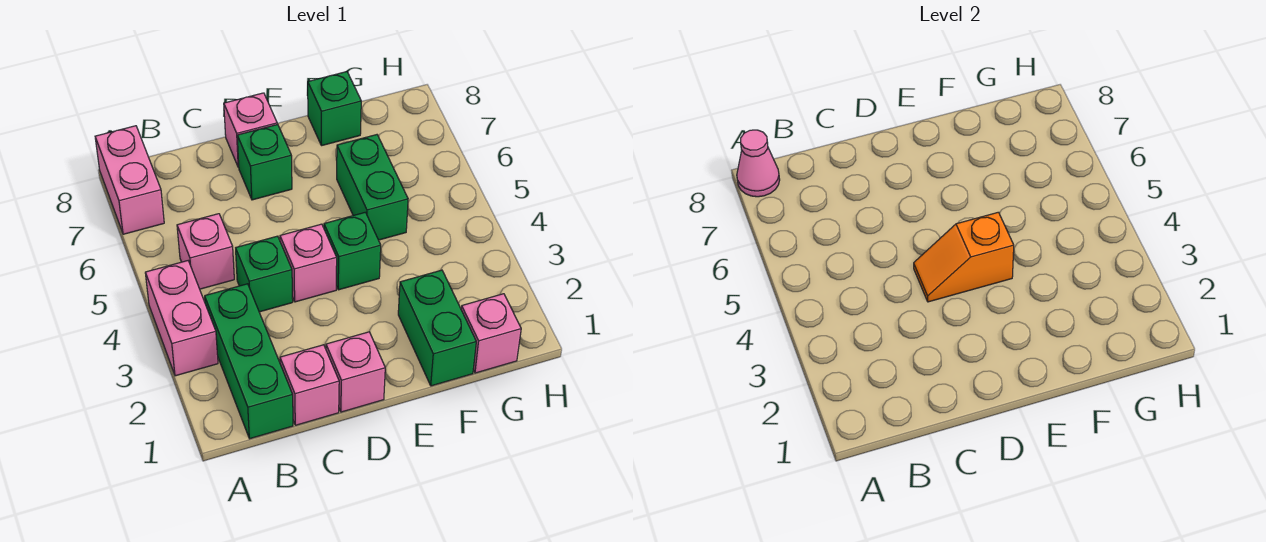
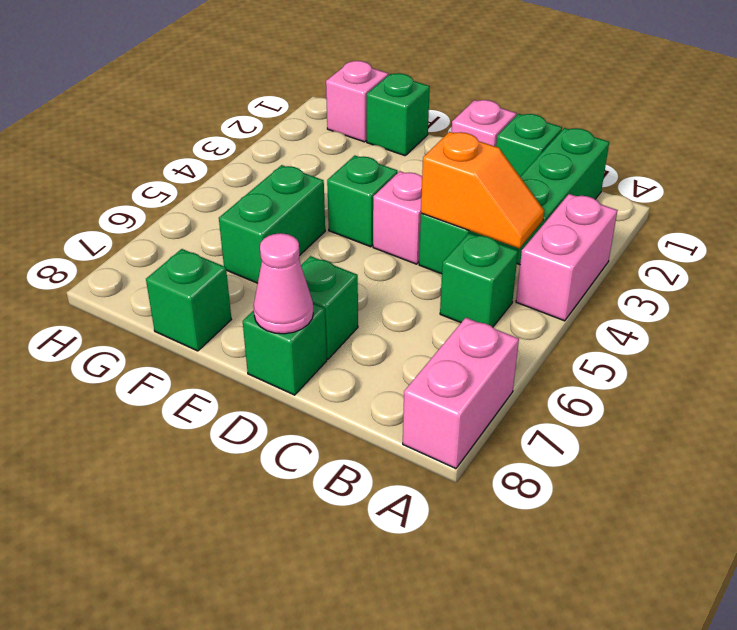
pink 1x1 cone [737,130,780,197] -> pink 1x1 cone moved to [254,233,313,334]
pink 1x1 brick [177,214,234,289] -> green 1x1 brick [440,233,518,327]
pink 1x1 brick [280,345,339,425] -> green 1x1 brick [496,114,562,176]
orange 1x2 slope [914,212,1014,302] -> orange 1x2 slope moved to [421,132,544,248]
pink 1x1 brick [224,93,277,167] -> green 1x1 brick [243,303,327,395]
green 1x2 brick [398,270,476,386] -> green 1x1 brick [367,73,430,156]

